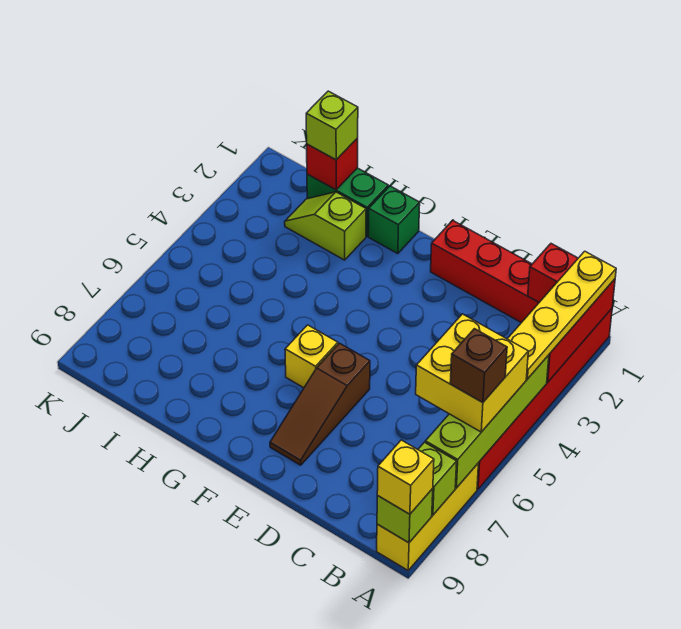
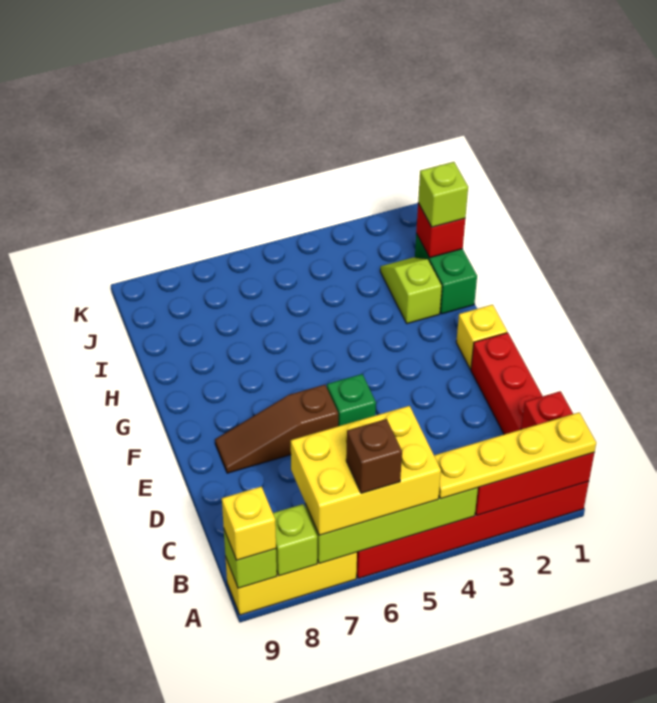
yellow 2x2 brick [416,314,528,432] -> yellow 2x3 brick [291,406,441,535]
yellow 1x1 brick [285,325,338,388] -> yellow 1x1 brick moved to [456,305,507,369]
green 1x1 brick [368,186,420,254] -> green 1x1 brick moved to [327,374,376,426]

